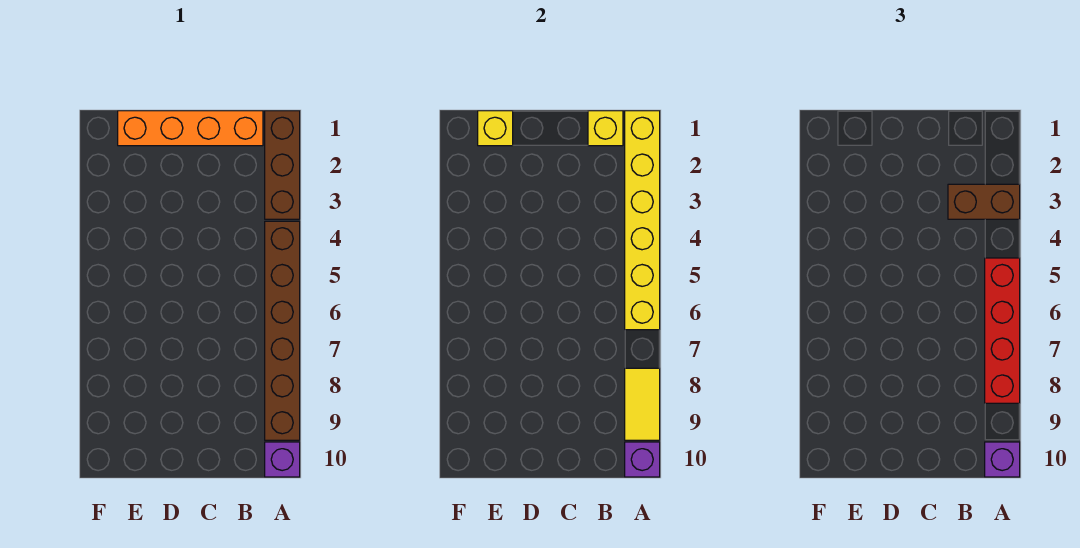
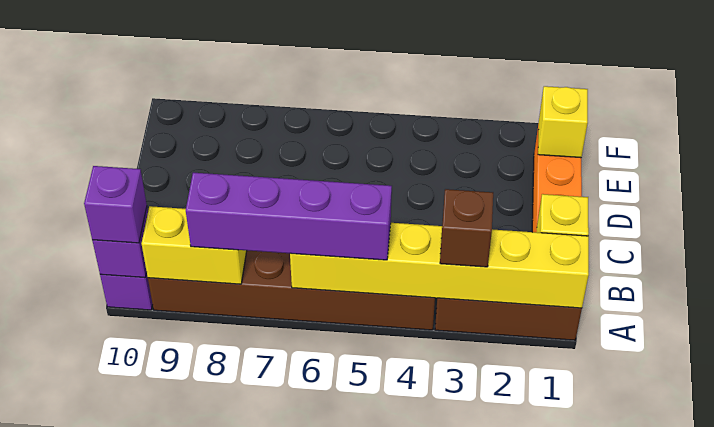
brown 1x2 brick [948,184,1020,219] -> brown 1x1 brick [440,189,493,267]
red 1x4 brick [985,258,1020,403] -> purple 1x4 brick [186,173,392,260]
yellow 1x2 tile [625,368,660,440] -> yellow 1x2 brick [142,206,247,284]

